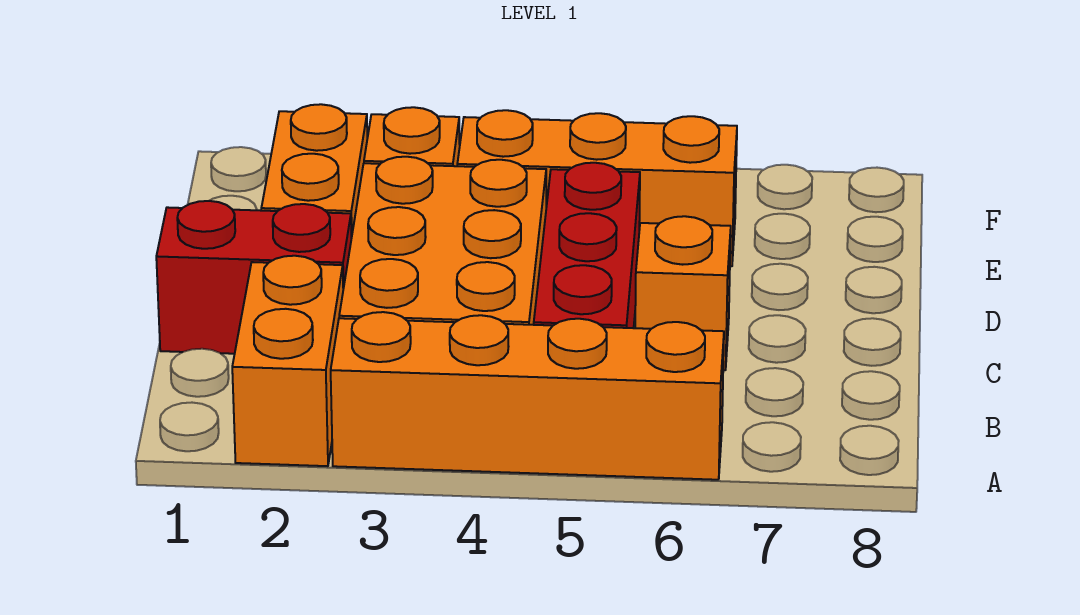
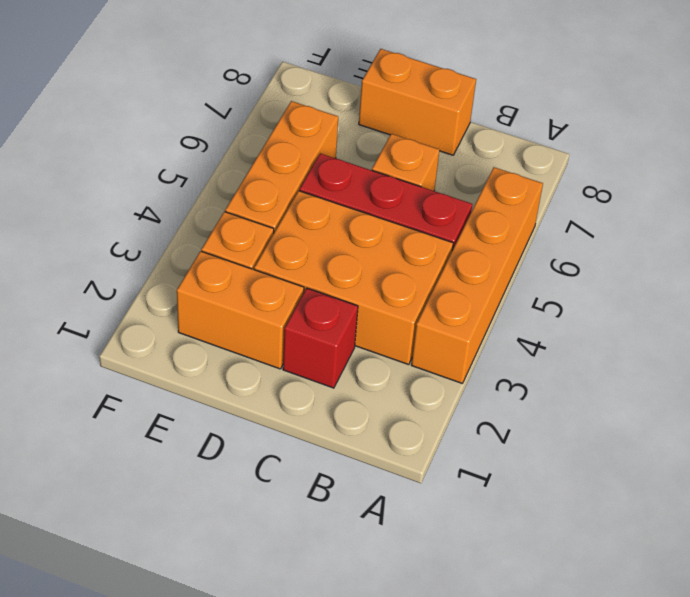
orange 1x2 brick [232,256,343,466] -> orange 1x2 brick moved to [359,49,476,155]
red 1x2 brick [156,201,351,354] -> red 1x1 brick [283,288,358,388]

